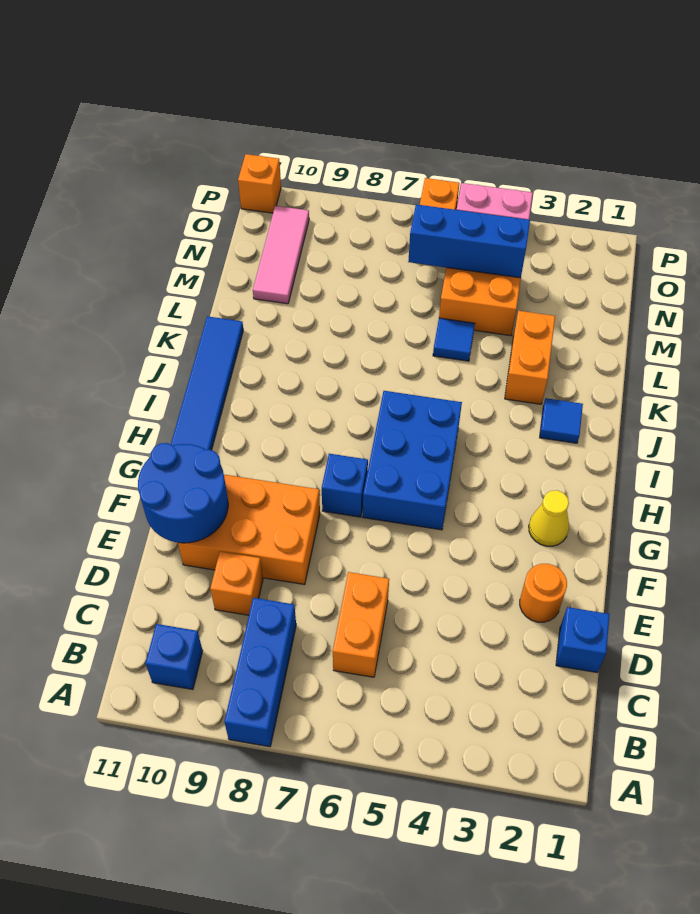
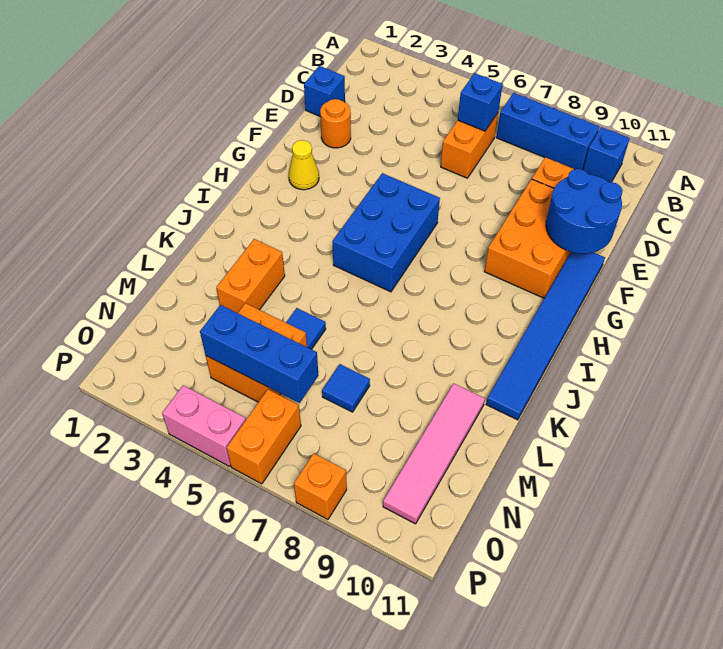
blue 1x3 brick [224,598,296,747] -> blue 1x3 brick turned to [496,93,599,170]
orange 2x3 brick [178,475,320,585] -> orange 2x3 brick turned to [484,179,571,298]
blue 1x1 brick [322,454,368,517] -> blue 1x1 brick moved to [458,73,503,131]
blue 1x1 tile [540,398,583,443] -> blue 1x1 tile moved to [322,364,370,412]
pink 1x3 tile [253,206,309,304] -> pink 1x4 tile [383,384,485,524]
orange 1x1 brick [238,154,281,213] -> orange 1x1 brick moved to [294,453,347,519]

